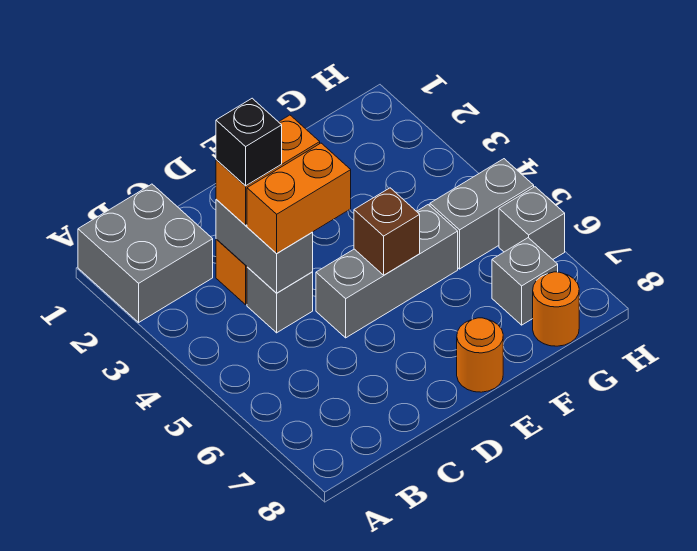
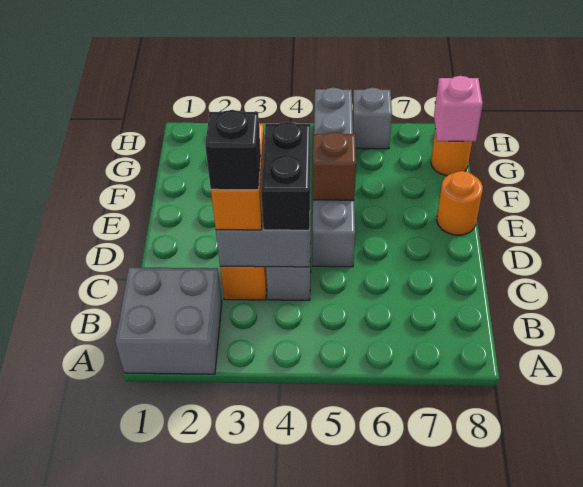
orange 1x2 brick [247,143,351,254] -> black 1x2 brick [261,122,311,230]
grey 1x1 brick [492,238,558,325] -> none
none -> pink 1x1 brick [434,76,483,141]

